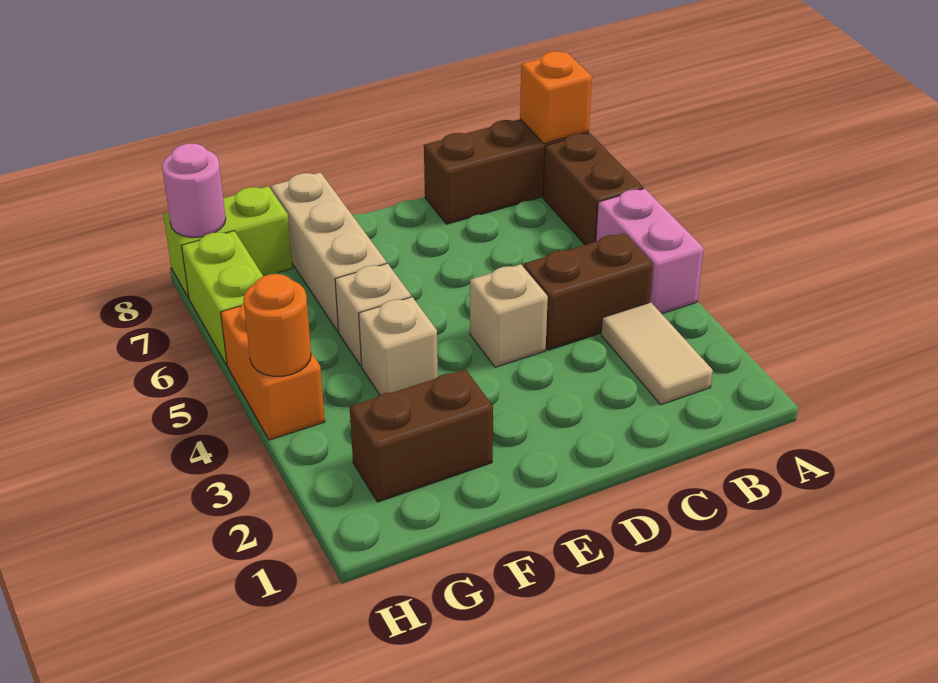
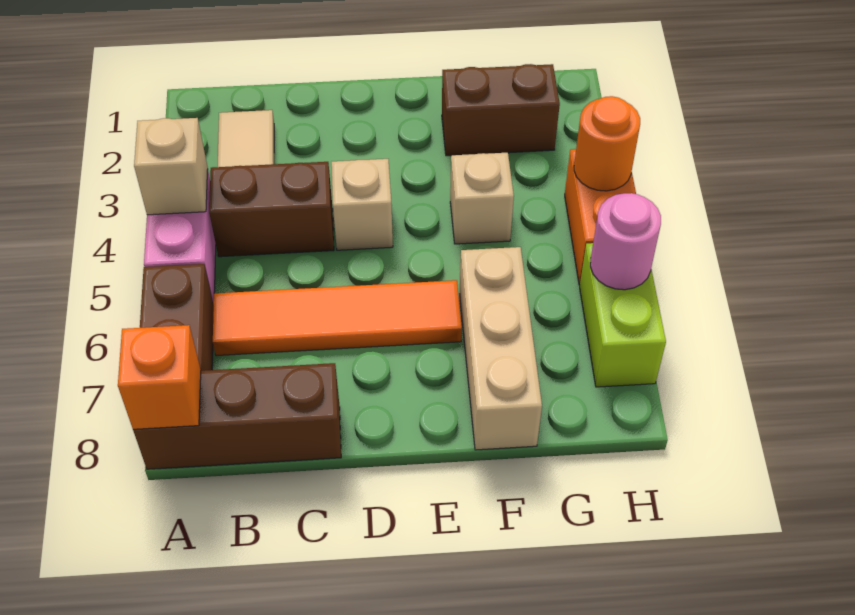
none -> orange 1x4 tile [213,280,462,356]
tan 1x1 brick [335,263,411,366] -> tan 1x1 brick moved to [134,118,208,215]
lime 1x2 brick [163,186,293,298] -> none
pink 1x1 round brick [162,143,226,237] -> pink 1x1 round brick moved to [590,193,661,290]

